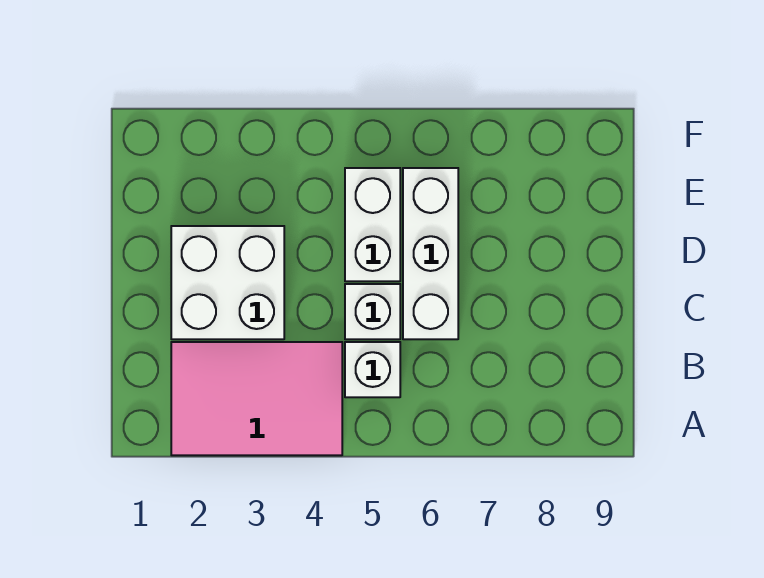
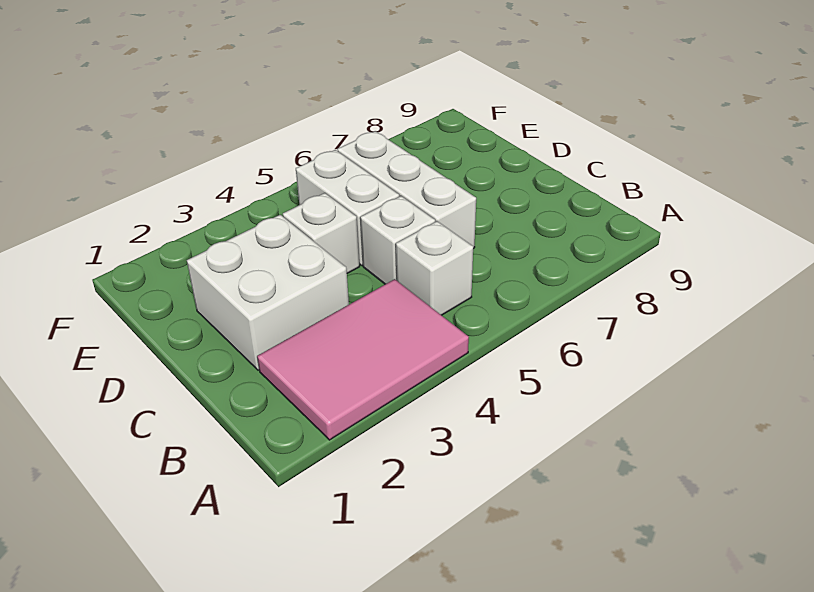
none -> white 1x1 brick [283,193,360,273]

